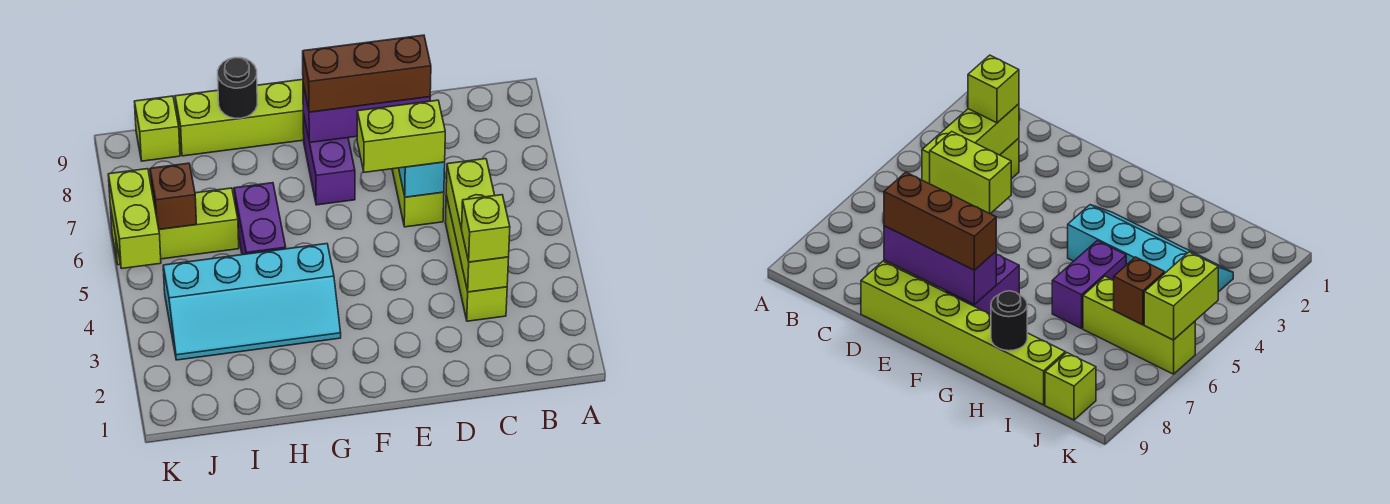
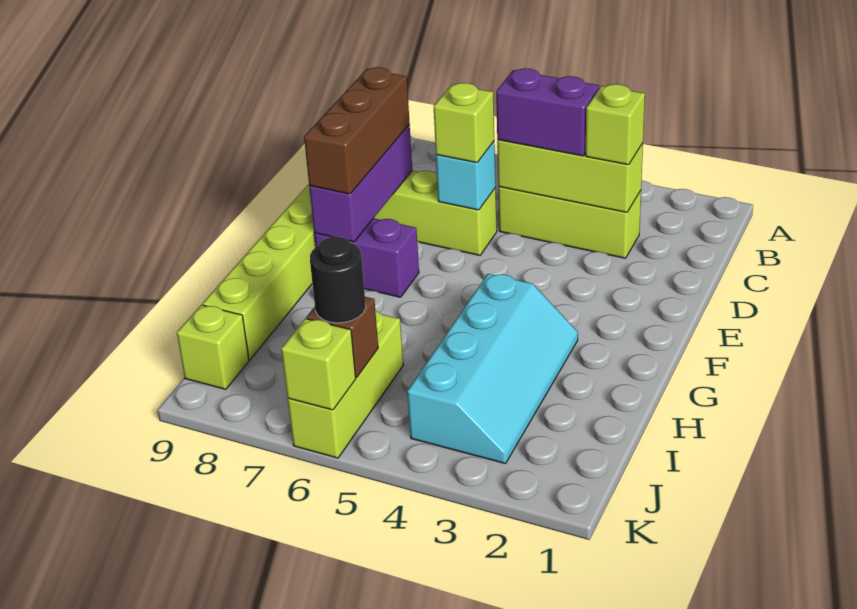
lime 1x2 brick [357,100,445,172] -> lime 1x1 brick [434,83,494,163]
purple 1x2 brick [234,183,286,255] -> purple 1x2 brick moved to [496,68,599,156]
black 1x1 round brick [218,58,257,118] -> black 1x1 round brick moved to [310,237,366,323]
lime 1x2 brick [108,169,161,269] -> lime 1x1 brick [281,318,356,410]

